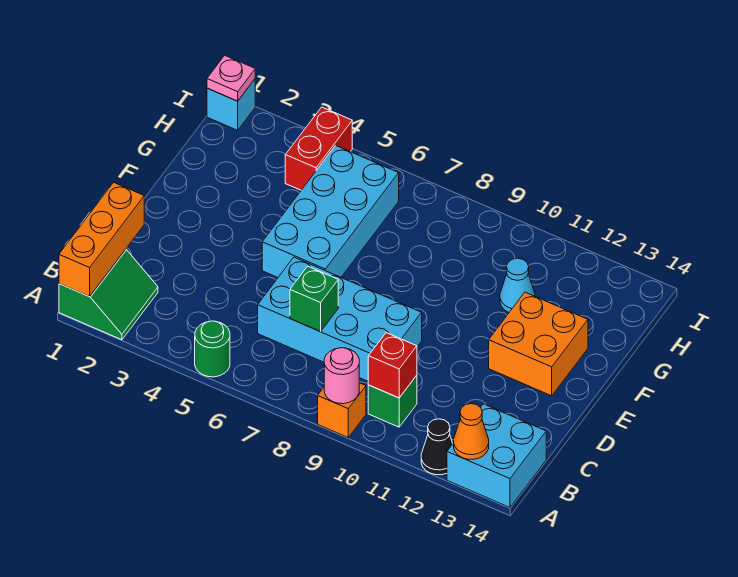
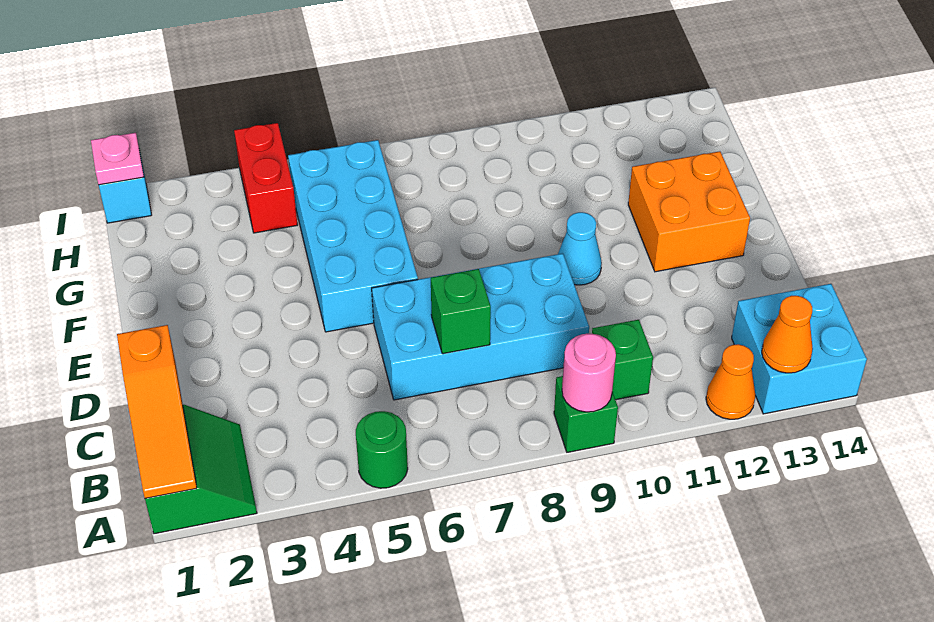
orange 1x3 brick [59,182,144,296] -> orange 1x3 slope [117,325,197,498]
orange 1x1 brick [318,383,366,437] -> green 1x1 brick [554,376,618,452]
black 1x1 cone [421,419,453,475] -> orange 1x1 cone [706,344,756,419]
red 1x1 brick [368,333,417,398] -> none
cyan 1x1 cone [500,258,535,312] -> cyan 1x1 cone moved to [558,212,602,285]

